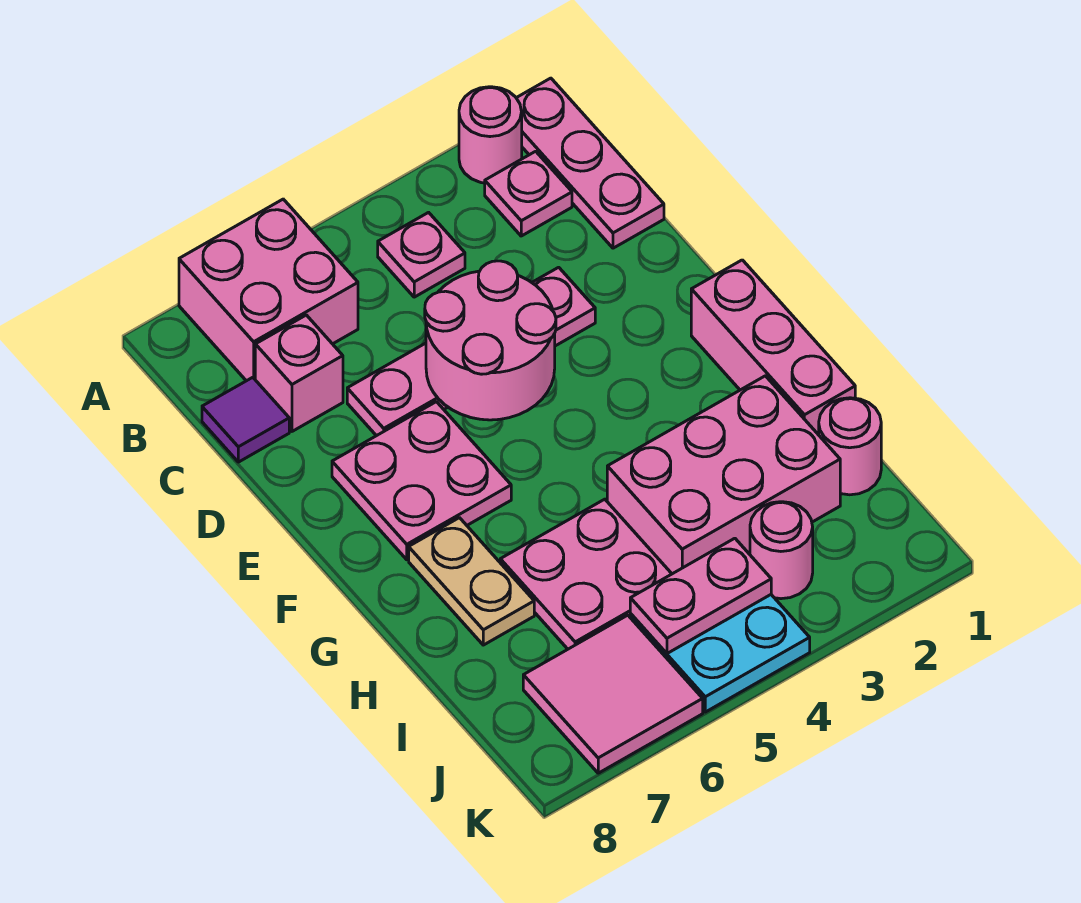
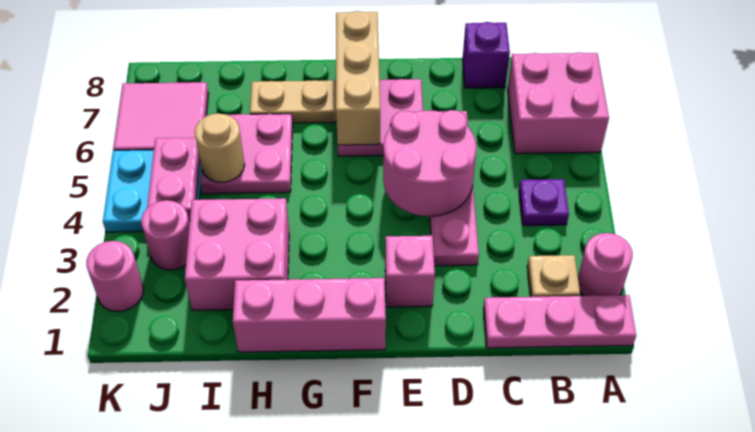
pink 1x1 plate [485,151,572,236] -> tan 1x1 plate [527,255,580,297]
pink 1x1 plate [378,212,465,297] -> purple 1x1 plate [519,179,569,226]
pink 1x1 brick [255,315,343,431] -> pink 1x1 brick moved to [385,236,435,307]
purple 1x1 tile [202,377,289,462] -> purple 1x1 brick [463,22,510,88]
none -> tan 1x3 brick [336,11,380,145]
pink 2x3 brick [607,376,840,574] -> pink 2x2 brick [185,198,289,310]
pink 1x1 round brick [819,398,881,495] -> pink 1x1 round brick moved to [86,241,144,312]
none -> tan 1x1 round brick [195,113,245,182]

